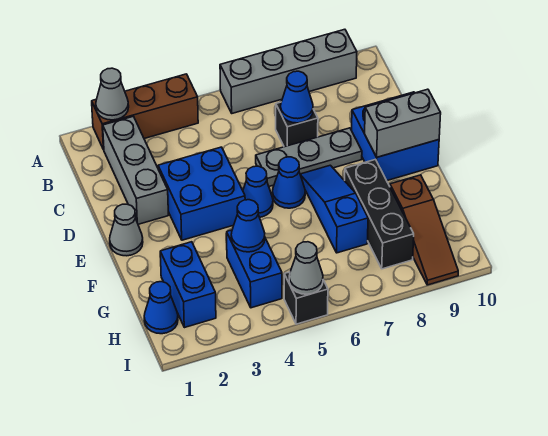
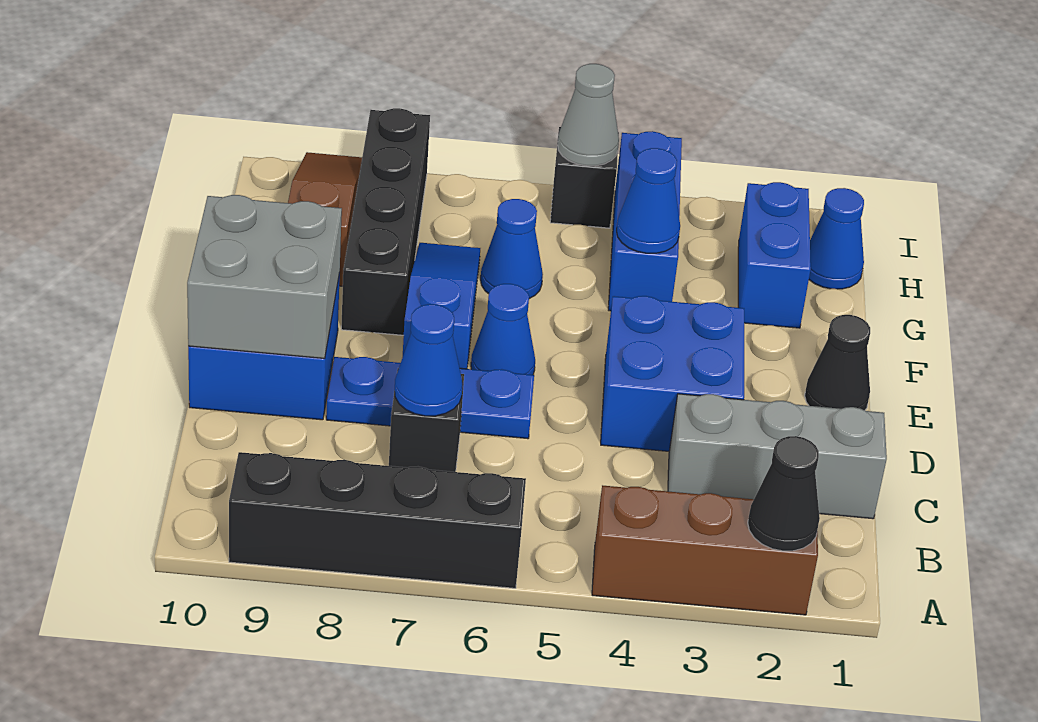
grey 1x1 cone [96,68,129,120] -> black 1x1 cone [748,436,820,551]
grey 1x4 brick [220,29,357,113] -> black 1x4 brick [229,452,526,588]
grey 1x3 brick [103,116,168,224] -> grey 1x3 brick turned to [668,394,887,519]
grey 1x3 plate [256,128,362,186] -> blue 1x3 plate [326,357,534,439]
grey 1x1 cone [110,204,143,256] -> black 1x1 cone [805,315,870,410]
blue 1x1 cone [243,166,273,217] -> blue 1x1 cone moved to [481,199,543,299]
blue 1x3 slope [300,165,368,253] -> blue 1x3 slope turned to [403,243,480,369]
grey 1x2 brick [365,89,441,157] -> grey 2x2 brick [187,195,342,358]
black 1x3 brick [345,159,414,269] -> black 1x4 brick [341,108,430,335]
blue 1x2 brick [227,230,282,308] -> blue 1x3 brick [608,131,682,311]

